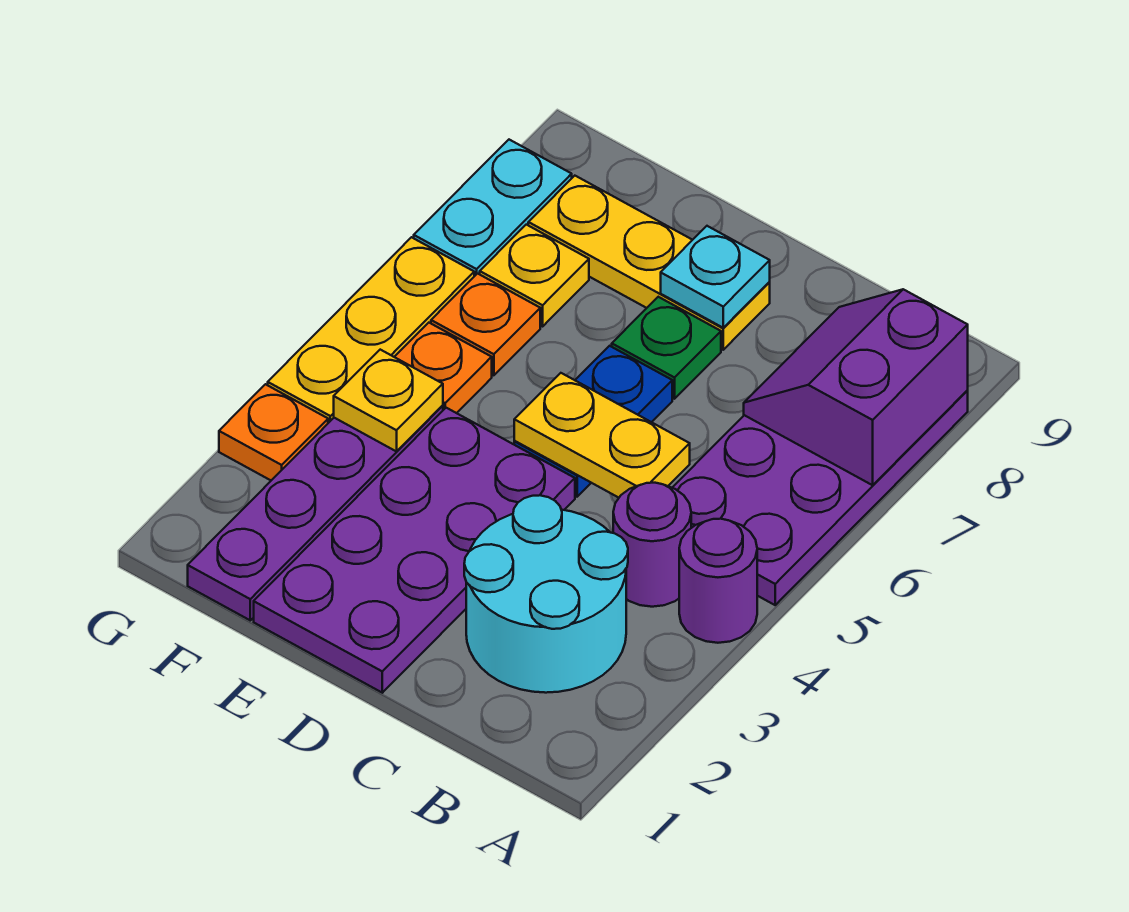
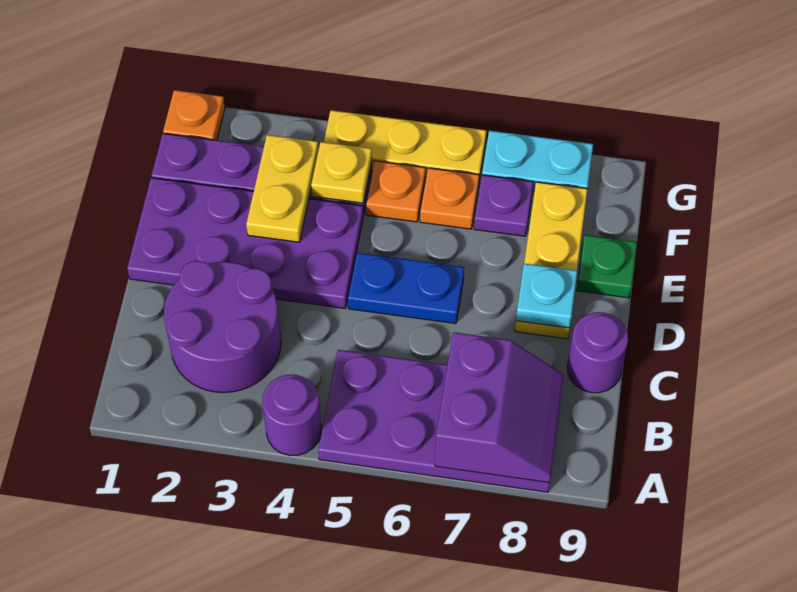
purple 2x2 slope [744,289,968,485] -> purple 2x2 slope turned to [435,332,564,483]
cyan 2x2 round brick [464,495,628,693] -> purple 2x2 round brick [164,261,281,393]
purple 1x1 round brick [613,483,691,607] -> purple 1x1 round brick moved to [567,312,628,393]
yellow 1x2 plate [514,373,690,498] -> yellow 1x2 plate moved to [246,135,318,242]
green 1x1 plate [612,297,721,399] -> green 1x1 plate moved to [577,235,637,298]
yellow 1x1 plate [480,225,589,326] -> purple 1x1 plate [474,175,533,236]
orange 1x1 plate [219,384,328,480] -> orange 1x1 plate moved to [163,90,225,140]

